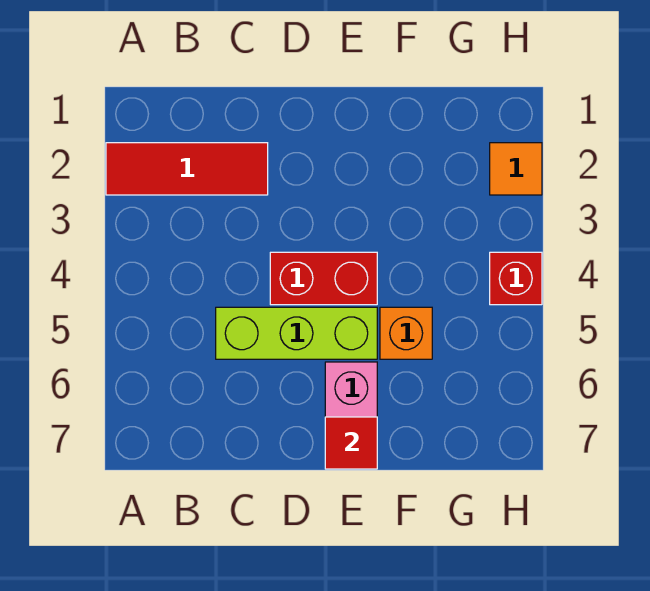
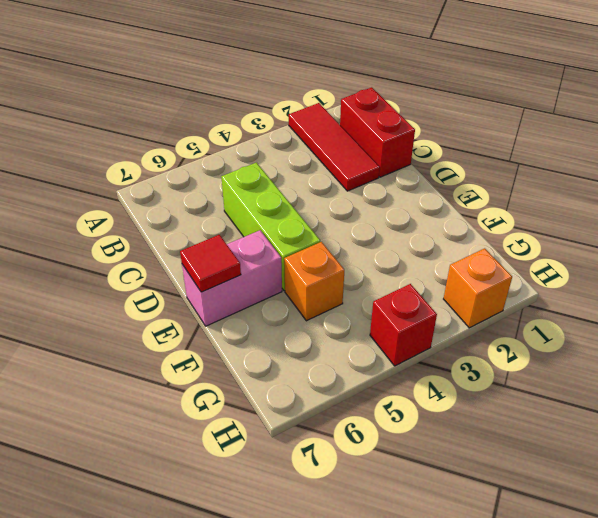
red 1x2 brick [270,252,377,305] -> red 1x2 brick moved to [340,87,415,177]
orange 1x1 tile [490,143,542,195] -> orange 1x1 brick [444,248,512,328]

